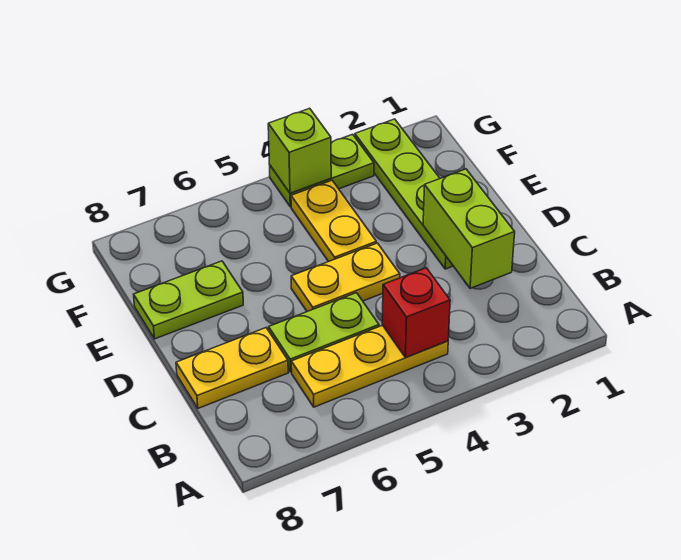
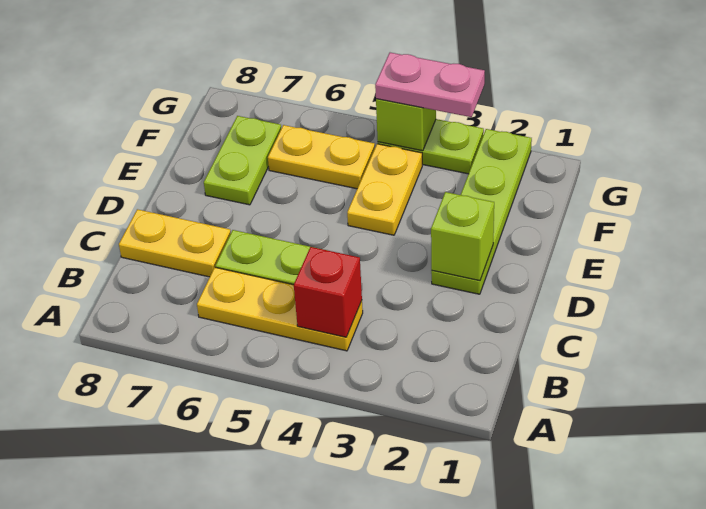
lime 1x2 brick [423,169,515,288] -> lime 1x1 brick [431,192,494,281]
yellow 1x2 plate [291,243,400,312] -> yellow 1x2 plate moved to [268,125,375,189]
lime 1x2 plate [134,261,243,339] -> lime 1x2 plate turned to [204,116,281,205]
none -> pink 1x2 plate [375,53,485,117]

